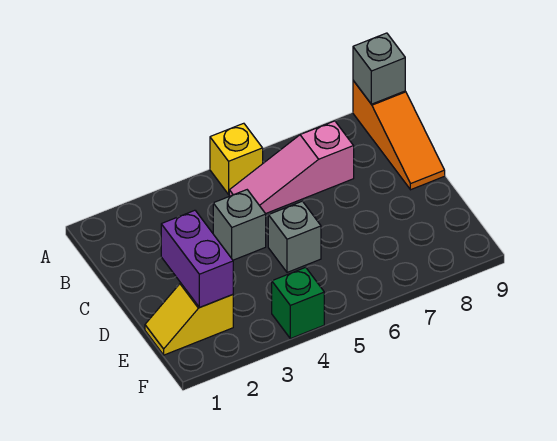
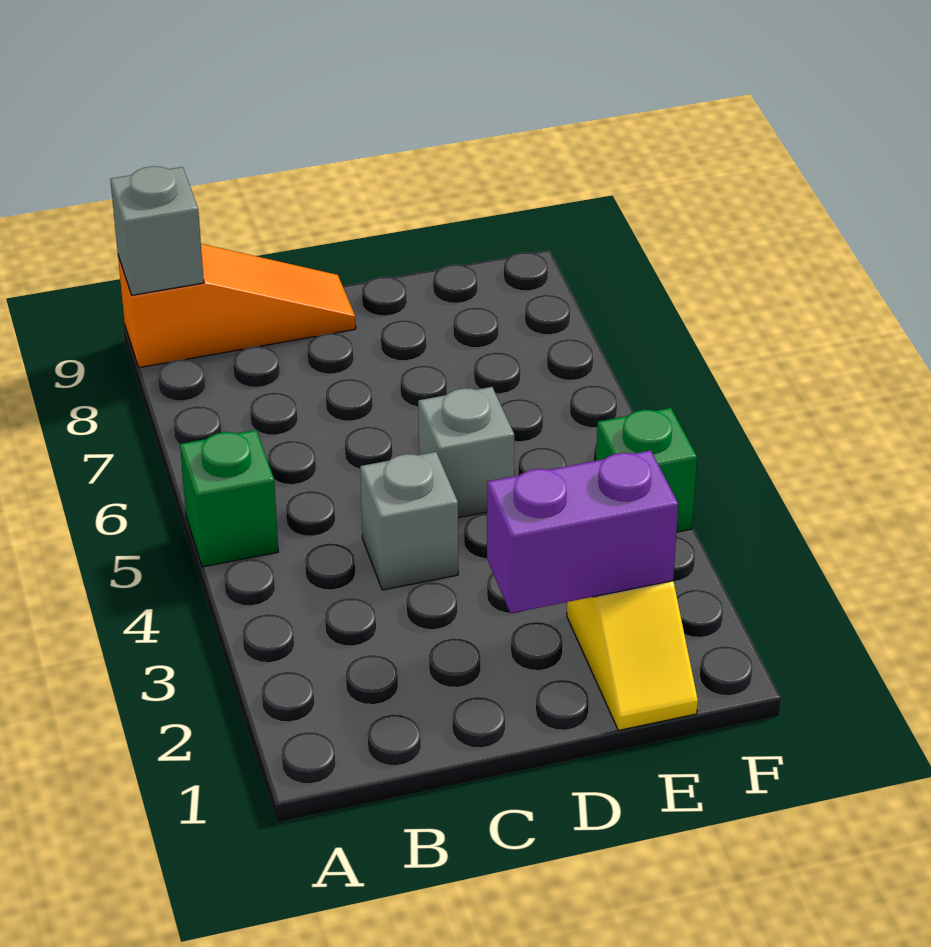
yellow 1x1 brick [210,123,263,194] -> green 1x1 brick [180,430,278,567]
pink 1x3 slope [229,121,354,214] -> none

